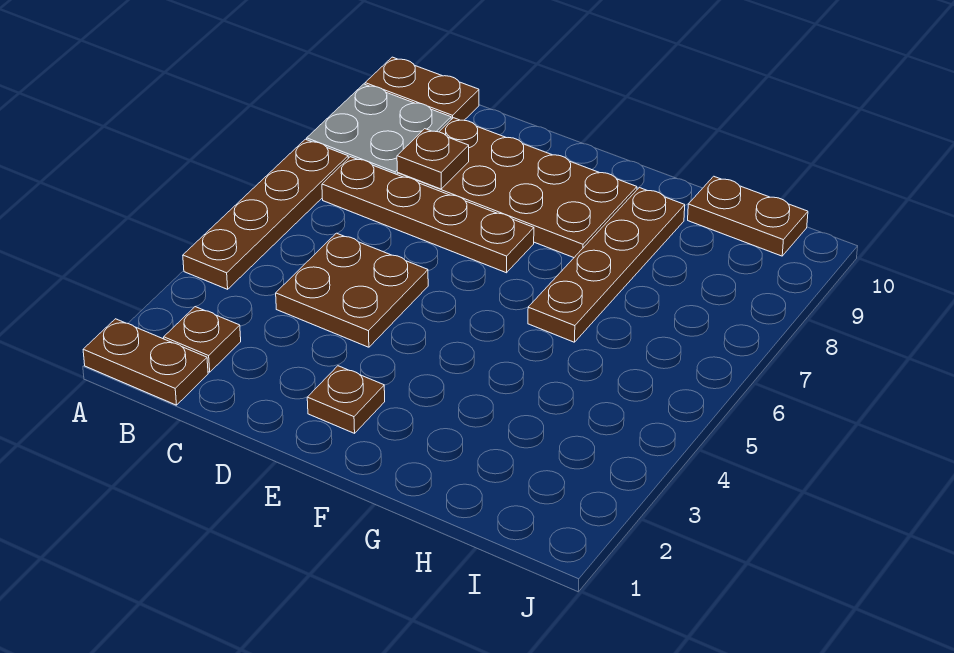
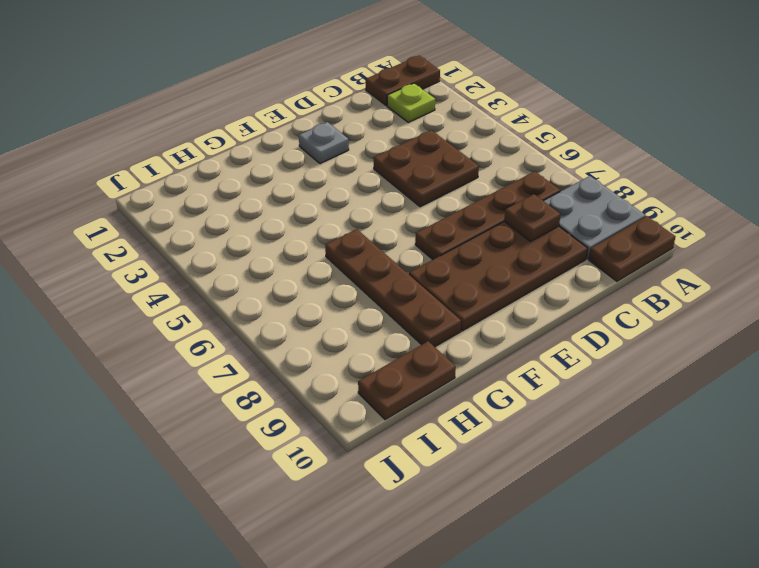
brown 1x4 plate [183,139,348,289] -> none
brown 1x1 plate [164,307,241,372] -> lime 1x1 plate [387,83,435,122]
brown 1x1 plate [307,366,385,433] -> grey 1x1 plate [299,122,349,164]

